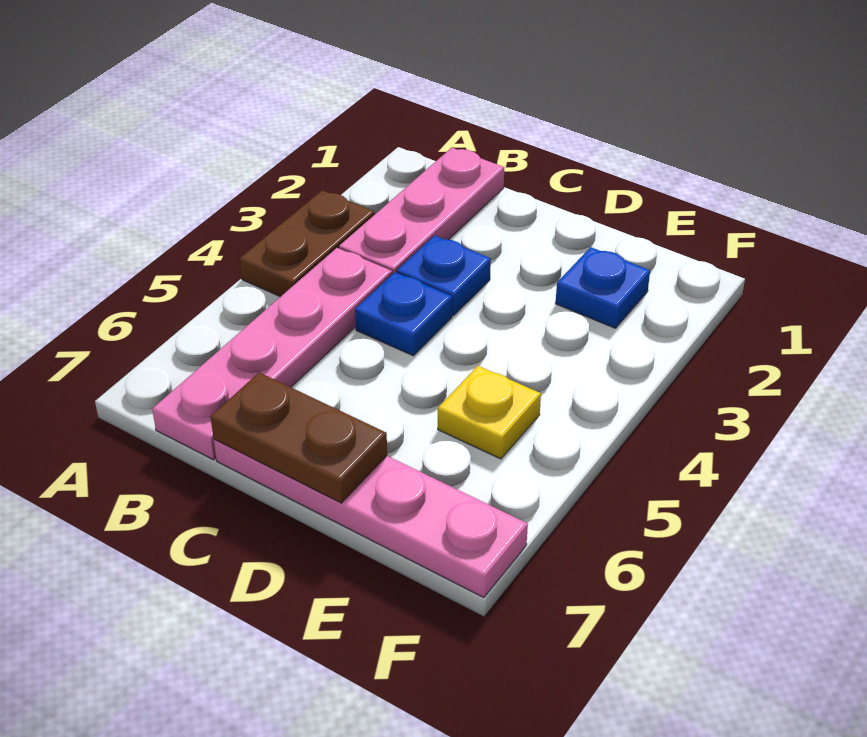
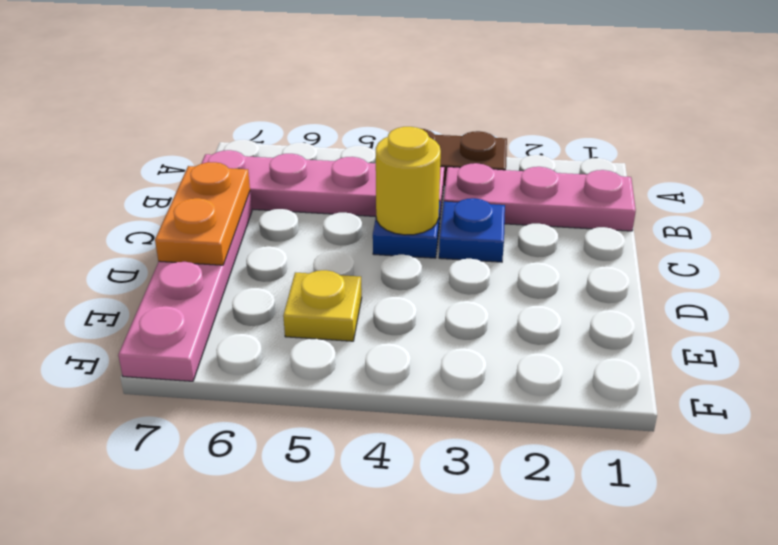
none -> yellow 1x1 round brick [376,127,441,235]
brown 1x2 plate [211,373,387,503] -> orange 1x2 plate [155,162,250,265]
blue 1x1 plate [555,247,650,328] -> none

